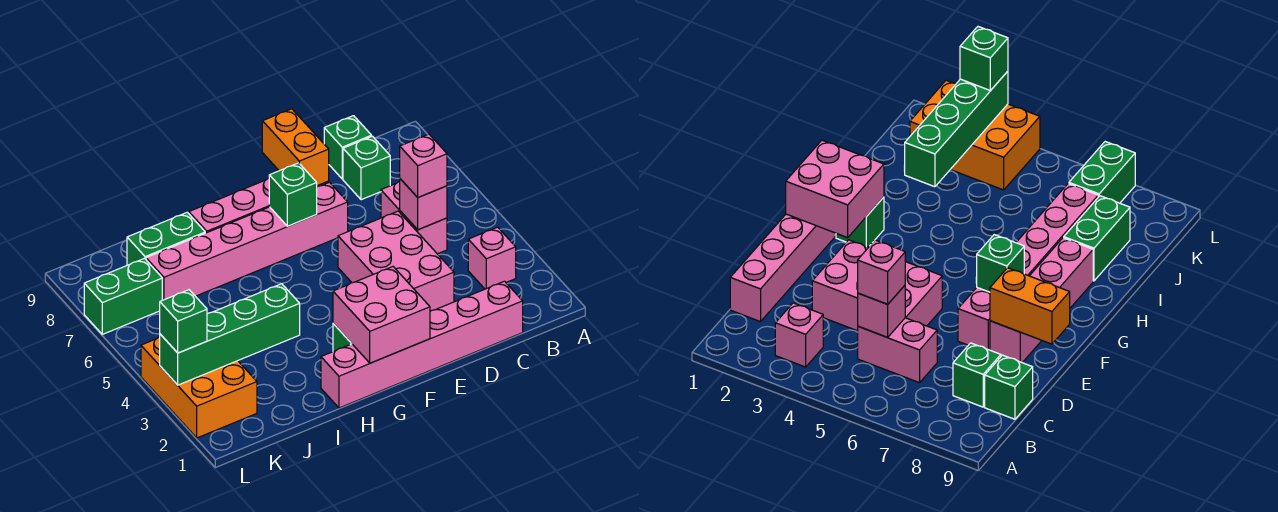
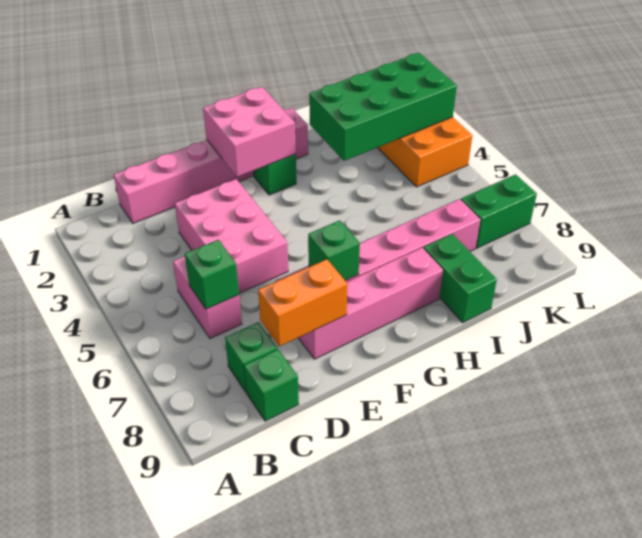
pink 1x1 brick [468,227,516,289] -> none
pink 1x1 brick [400,179,447,230] -> none
pink 1x1 brick [400,134,447,197] -> none
orange 1x2 brick [262,109,329,186] -> orange 1x2 brick turned to [258,259,347,346]
green 1x4 brick [160,284,300,385] -> green 2x4 brick [309,53,457,161]
green 1x2 brick [127,212,205,265] -> green 1x2 brick turned to [424,234,497,323]
green 1x1 brick [160,290,207,353] -> green 1x1 brick moved to [185,240,239,309]

